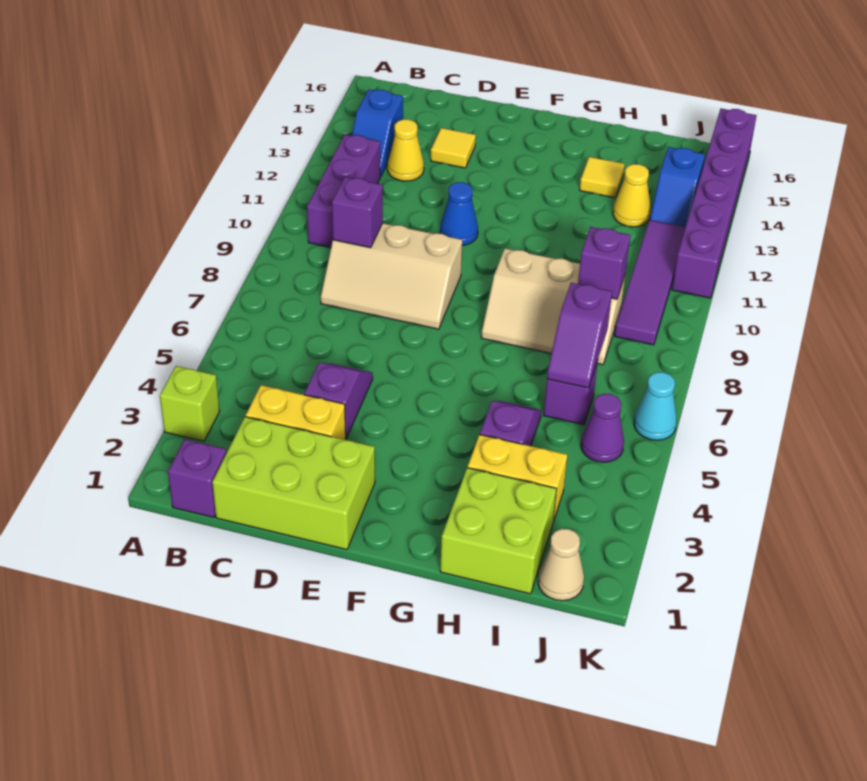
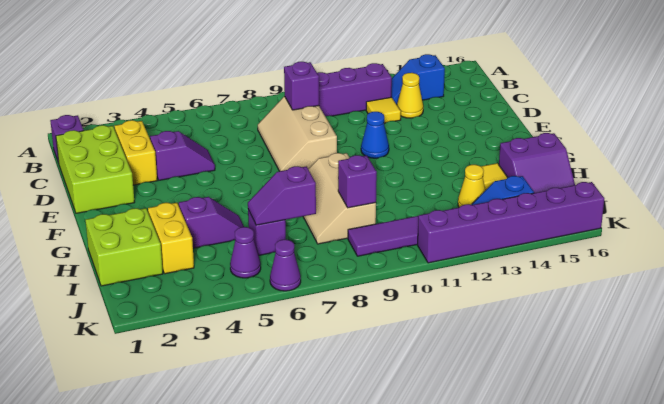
lime 1x1 brick [160,366,220,441] -> none
yellow 1x1 tile [431,128,476,168] -> yellow 1x1 tile moved to [366,97,401,123]
none -> purple 2x2 slope [499,133,575,193]
tan 1x1 cone [538,529,584,601] -> none
cyan 1x1 cone [634,372,677,440] -> purple 1x1 cone [270,240,301,291]

